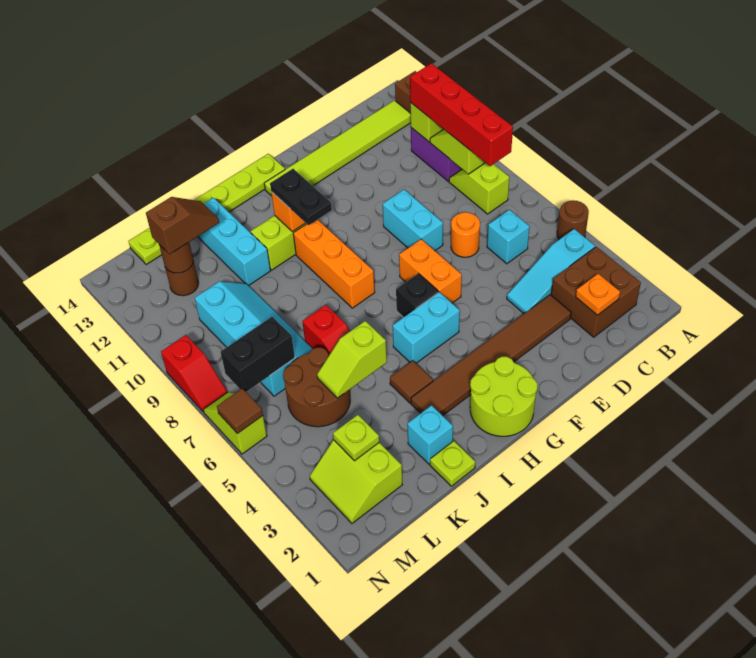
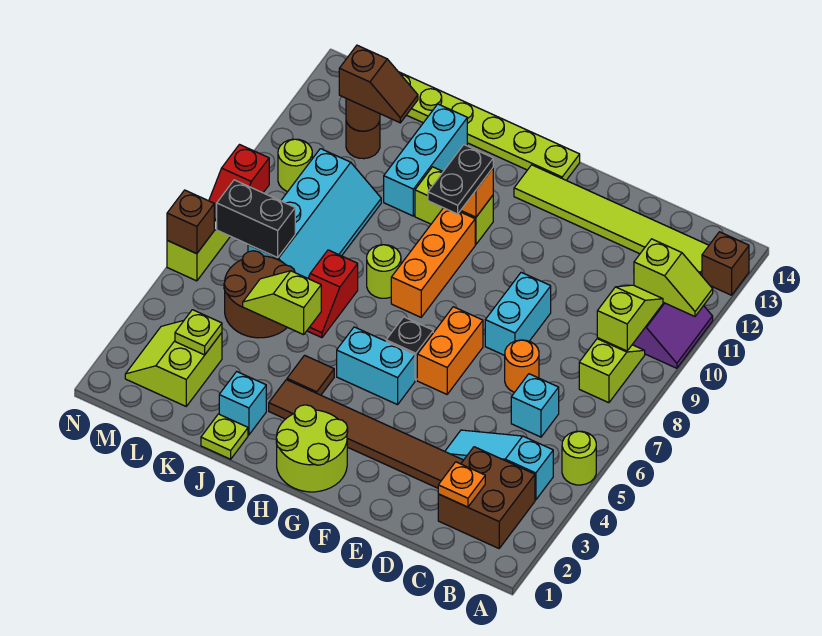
brown 1x1 round brick [557,200,589,239] -> lime 1x1 round brick [562,431,596,485]
red 1x4 brick [410,63,513,166] -> none
none -> lime 1x1 round brick [367,245,401,298]
none -> lime 1x1 round brick [278,139,312,192]
brown 1x1 tile [217,388,263,434] -> brown 1x1 brick [167,190,214,254]

